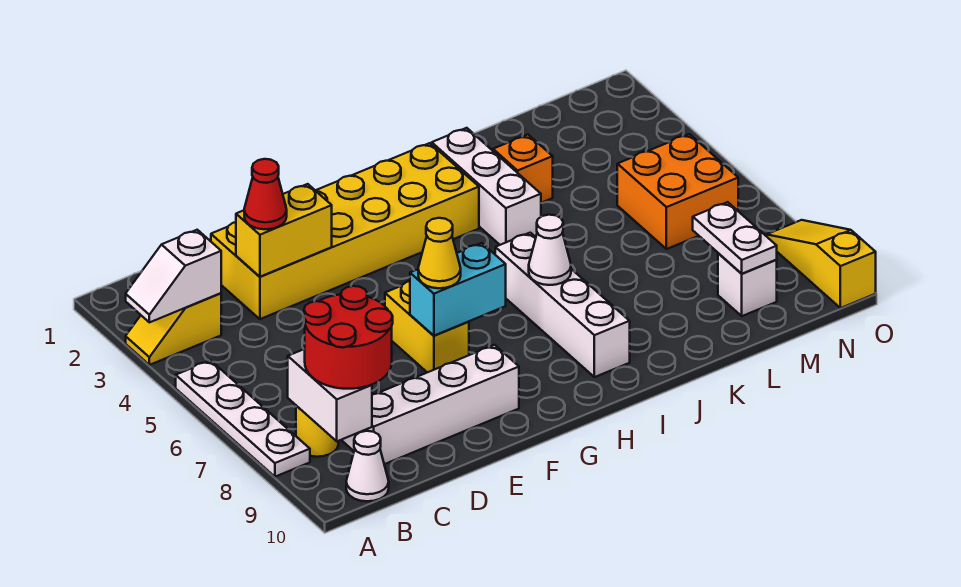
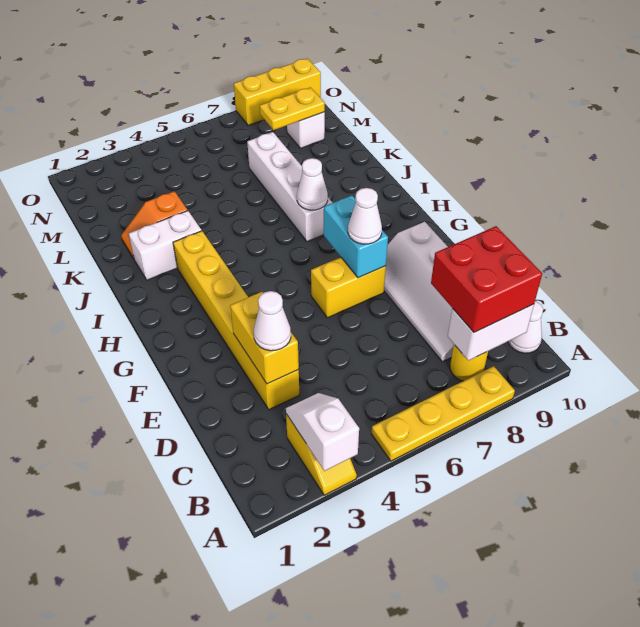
white 1x2 slope [126,230,221,322] -> white 1x2 slope turned to [286,393,359,471]
white 1x4 plate [176,360,310,477] -> yellow 1x4 plate [372,366,515,461]
red 2x2 round brick [304,286,393,389] -> red 2x2 brick [431,226,542,332]
yellow 2x6 brick [211,143,479,319] -> yellow 1x6 brick [173,231,299,410]
red 1x1 cone [244,159,287,229] -> white 1x1 cone [254,291,291,351]
yellow 1x1 cone [418,218,461,288] -> white 1x1 cone [348,188,382,244]
white 1x4 brick [495,233,630,377] -> white 1x4 brick turned to [247,132,332,242]
white 1x3 brick [432,128,541,245] -> white 1x2 brick [129,211,202,280]
orange 2x2 brick [617,134,738,249] -> none
white 1x2 plate [693,202,777,274] -> yellow 1x2 plate [260,87,325,130]
yellow 1x3 slope [766,220,876,308] -> yellow 1x3 brick [234,58,321,125]

